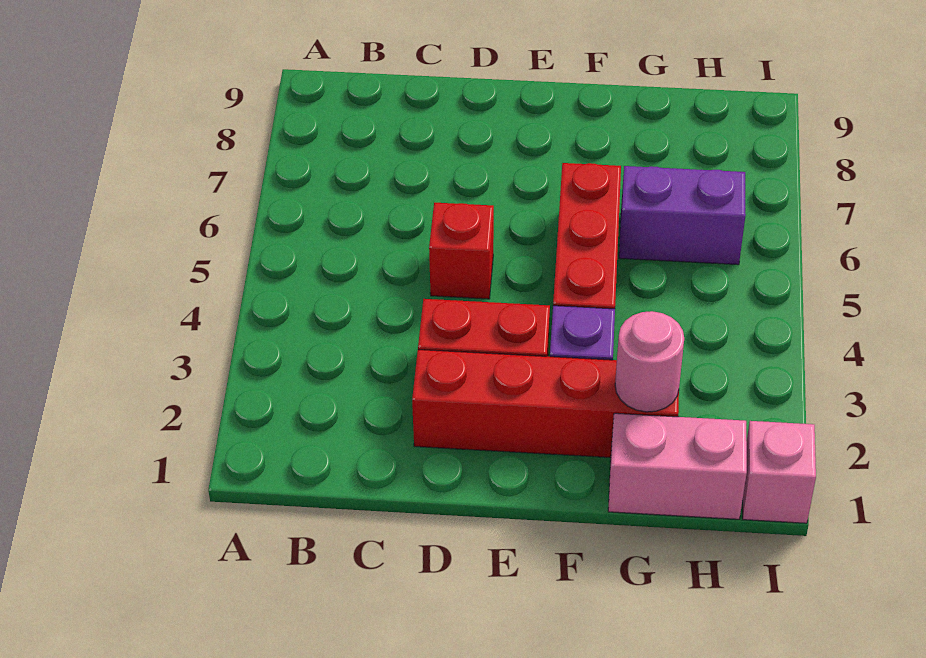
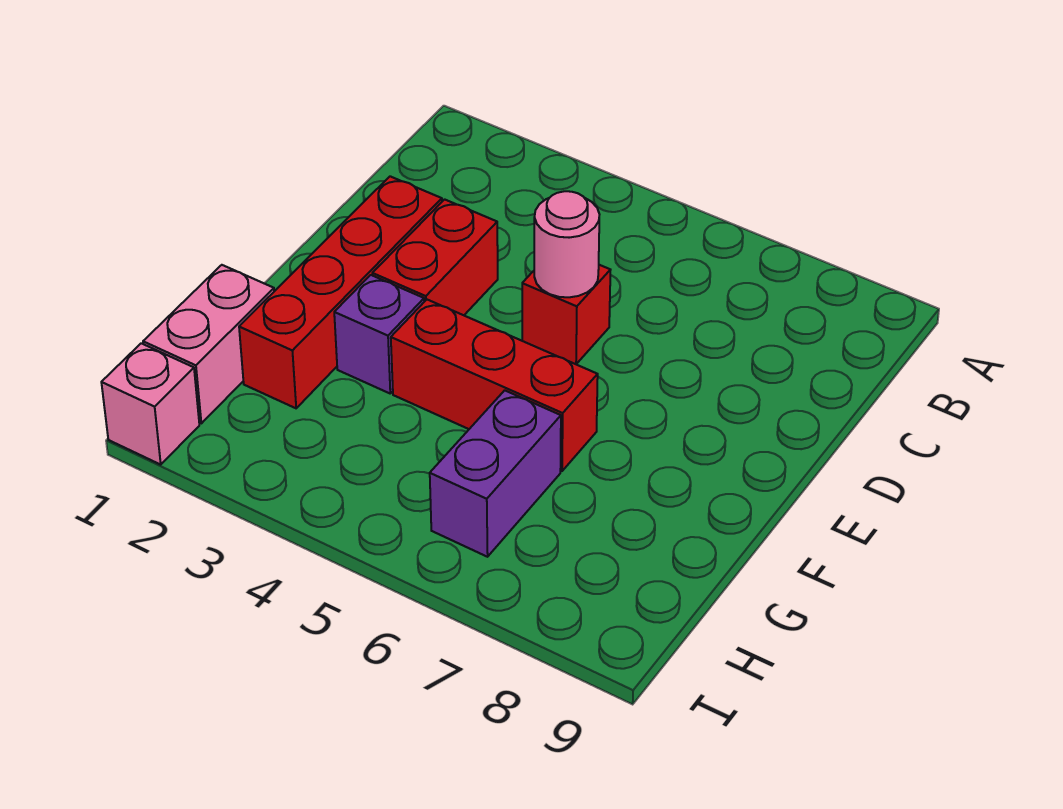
pink 1x1 round brick [615,311,684,412] -> pink 1x1 round brick moved to [534,191,599,297]

